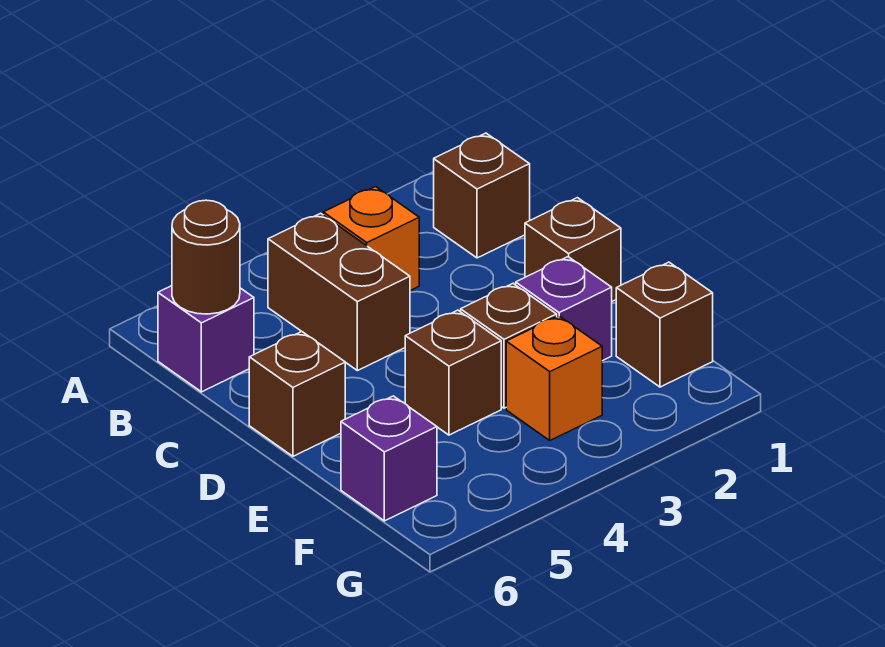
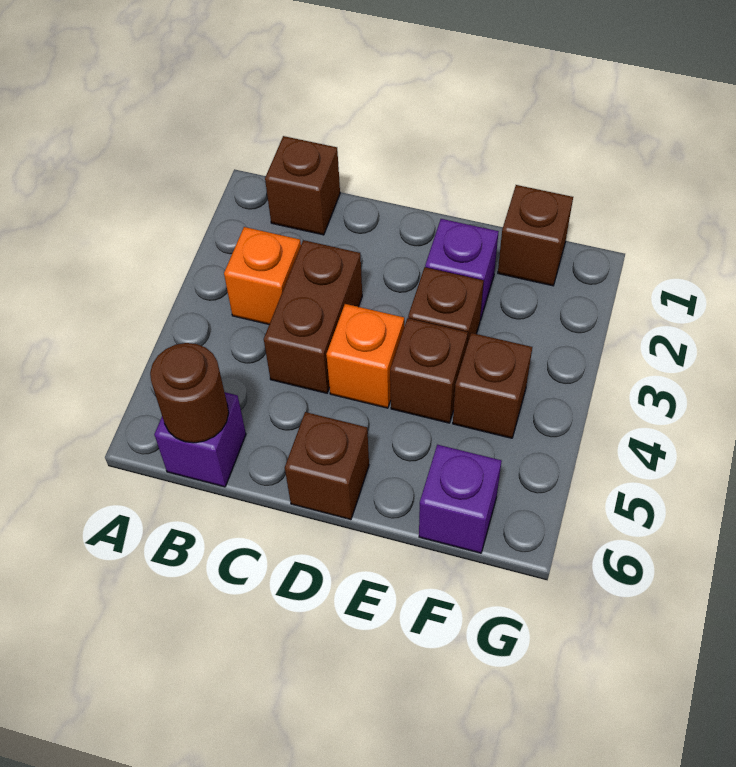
brown 1x2 brick [268,213,410,371] -> brown 1x2 brick turned to [264,240,362,393]
brown 1x1 brick [525,198,621,301] -> brown 1x1 brick moved to [453,333,532,438]
orange 1x1 brick [506,316,602,440] -> orange 1x1 brick moved to [326,304,404,408]

